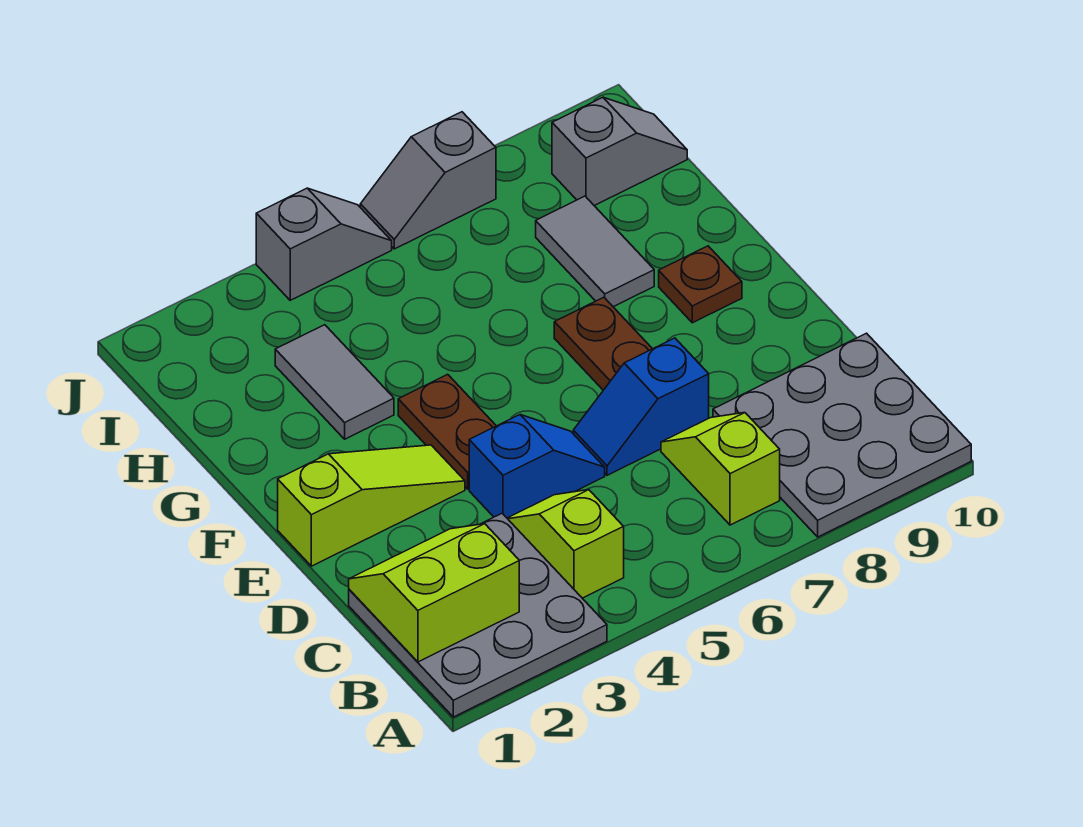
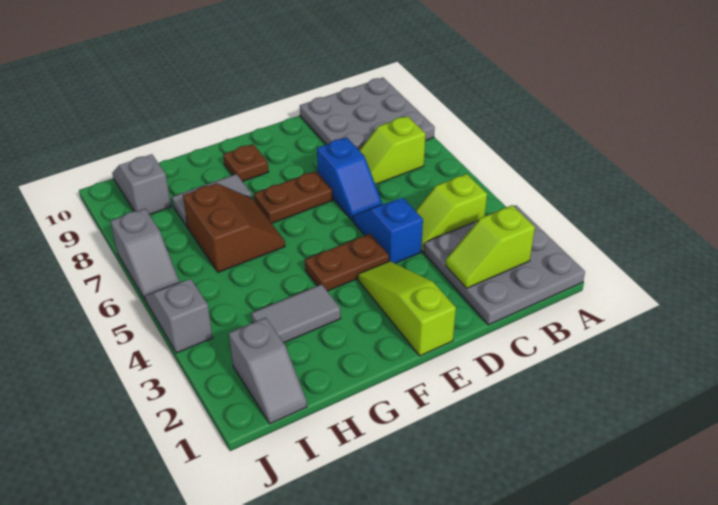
lime 2x2 slope [349,524,519,662] -> lime 1x2 slope [446,205,535,288]
none -> brown 2x2 slope [183,183,285,272]
none -> grey 1x2 slope [229,318,307,424]

